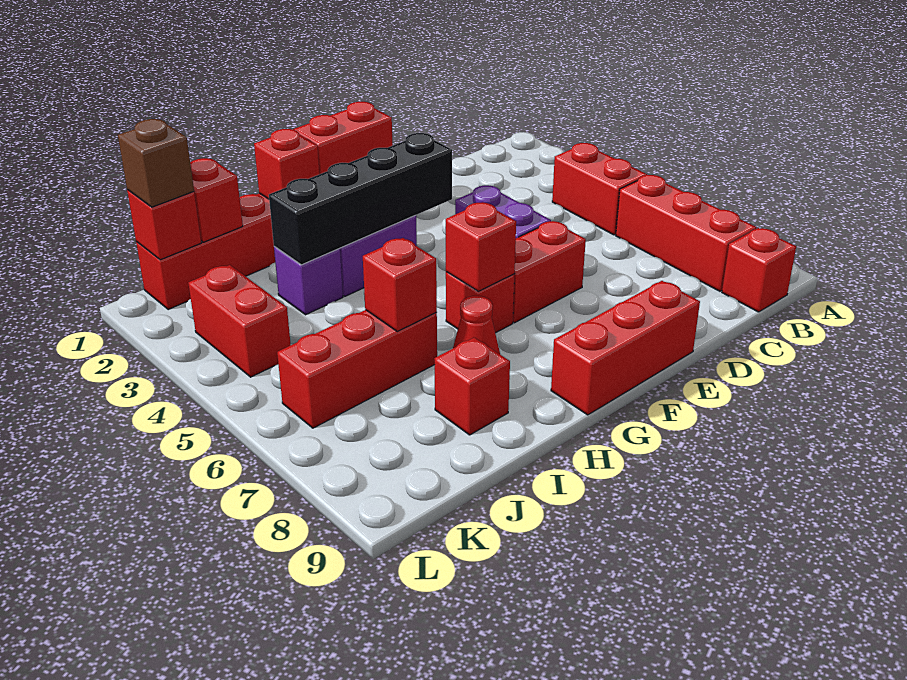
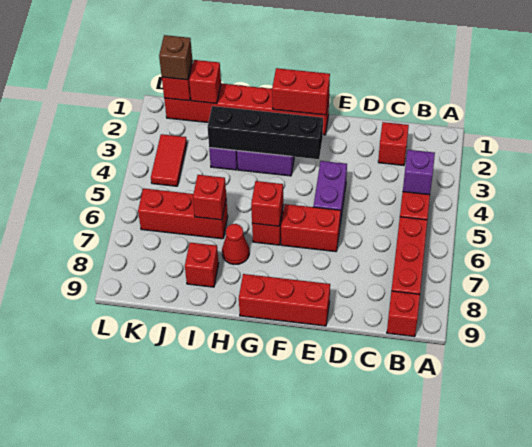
none -> purple 1x1 brick [403,150,435,195]
red 1x1 brick [254,129,319,199] -> red 1x1 brick moved to [378,122,409,165]
red 1x2 brick [188,265,291,377] -> red 1x2 tile [151,134,187,186]

